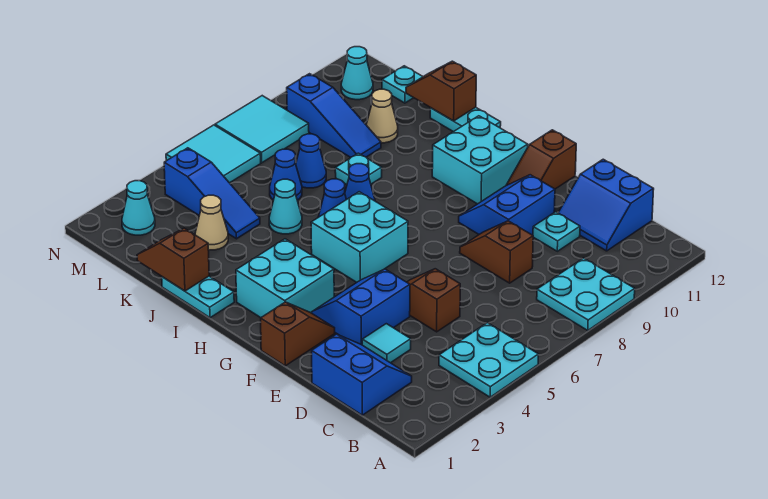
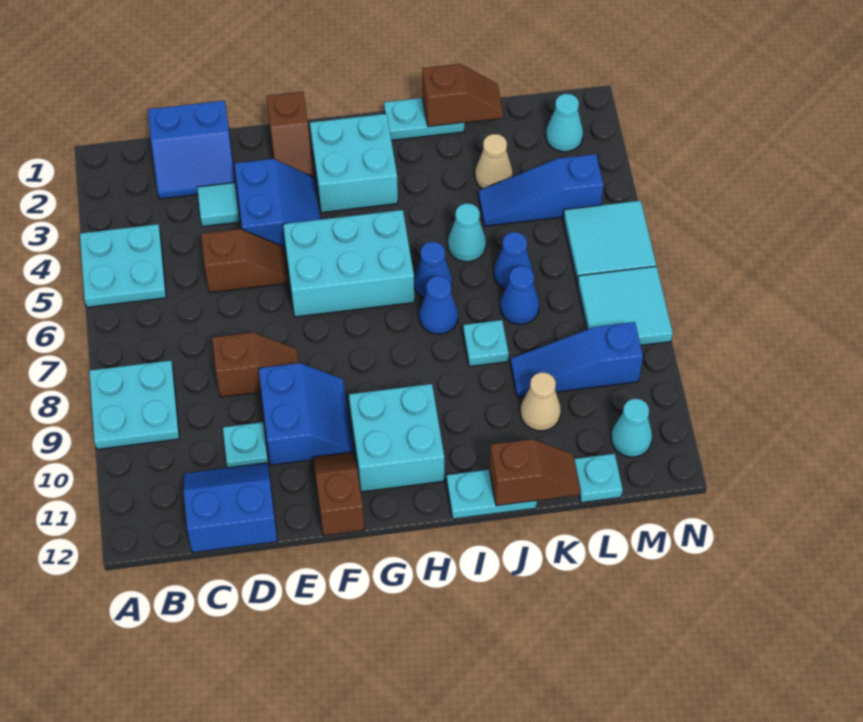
cyan 2x2 brick [311,192,408,282] -> cyan 2x3 brick [283,210,414,317]

